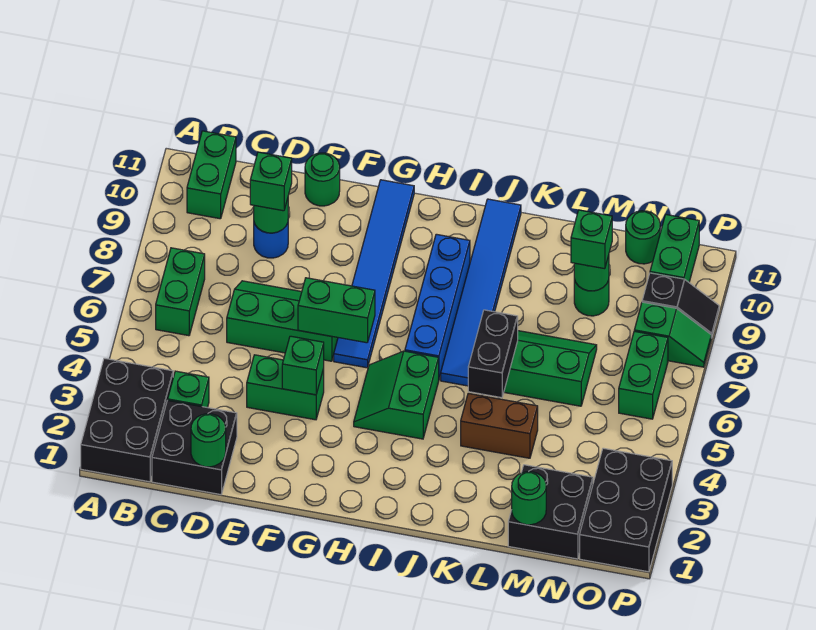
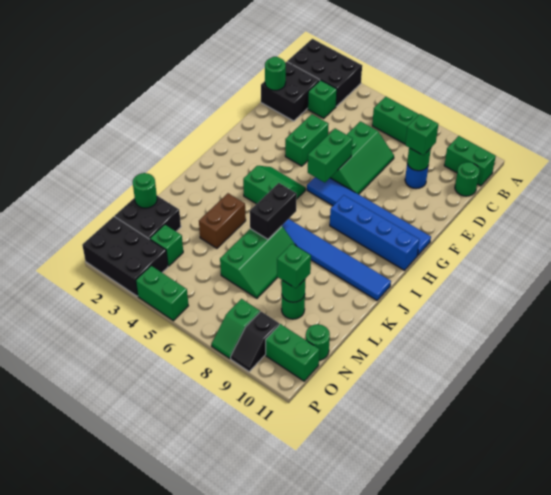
green 1x1 round brick [305,153,340,206] -> green 1x1 round brick moved to [455,162,479,196]
green 1x1 brick [282,336,324,395] -> green 1x1 brick moved to [150,225,183,266]
blue 1x4 brick [405,234,470,378] -> blue 1x4 brick moved to [330,195,419,270]
black 1x2 brick [468,310,518,398] -> black 1x2 brick turned to [250,183,297,239]
green 1x2 brick [619,331,668,419] -> green 1x2 brick moved to [136,266,188,321]

